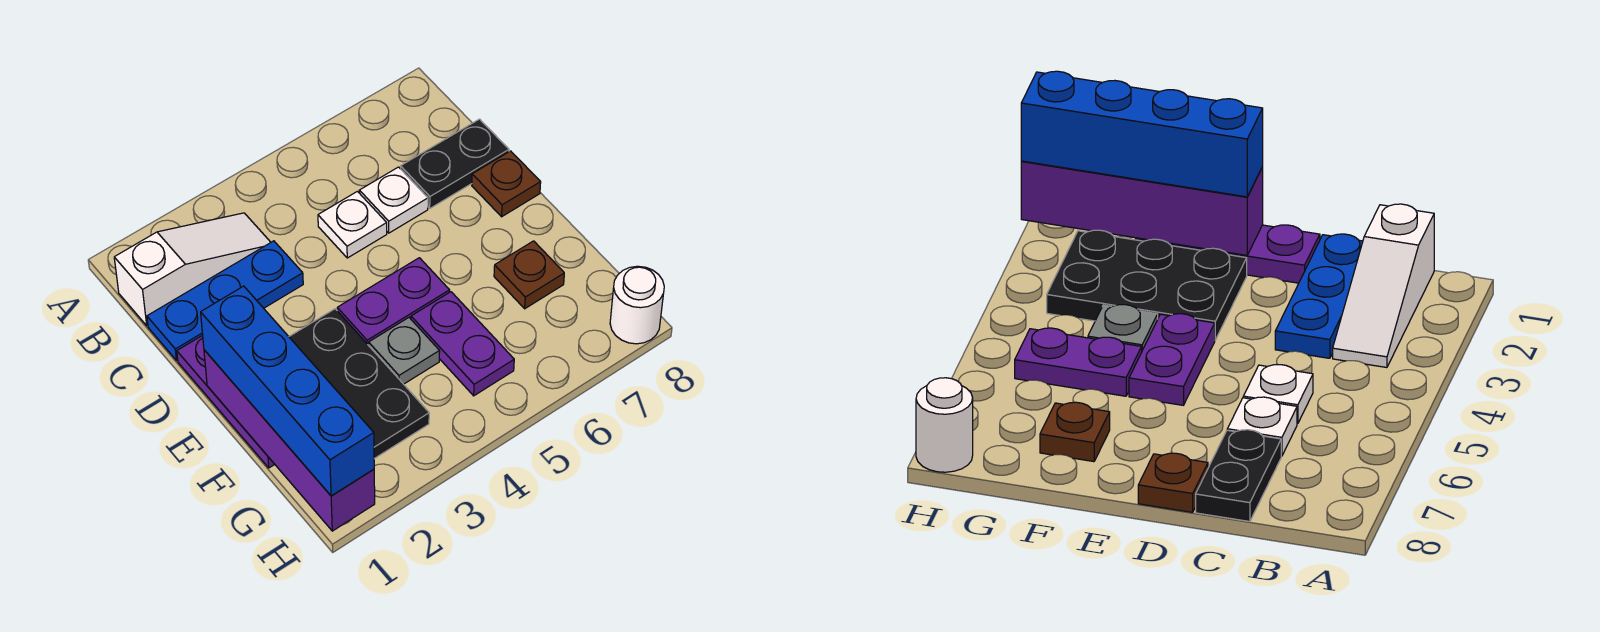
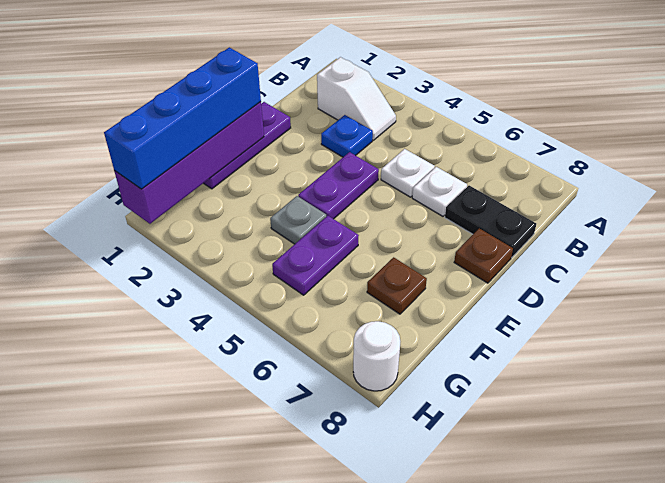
white 1x3 slope [114,213,271,326] -> white 1x2 slope [317,57,396,140]
blue 1x3 plate [147,241,303,360] -> blue 1x1 plate [321,115,373,157]
black 2x3 plate [289,309,429,459] -> none
purple 1x2 plate [337,258,450,345] -> purple 1x2 plate turned to [298,152,379,219]

